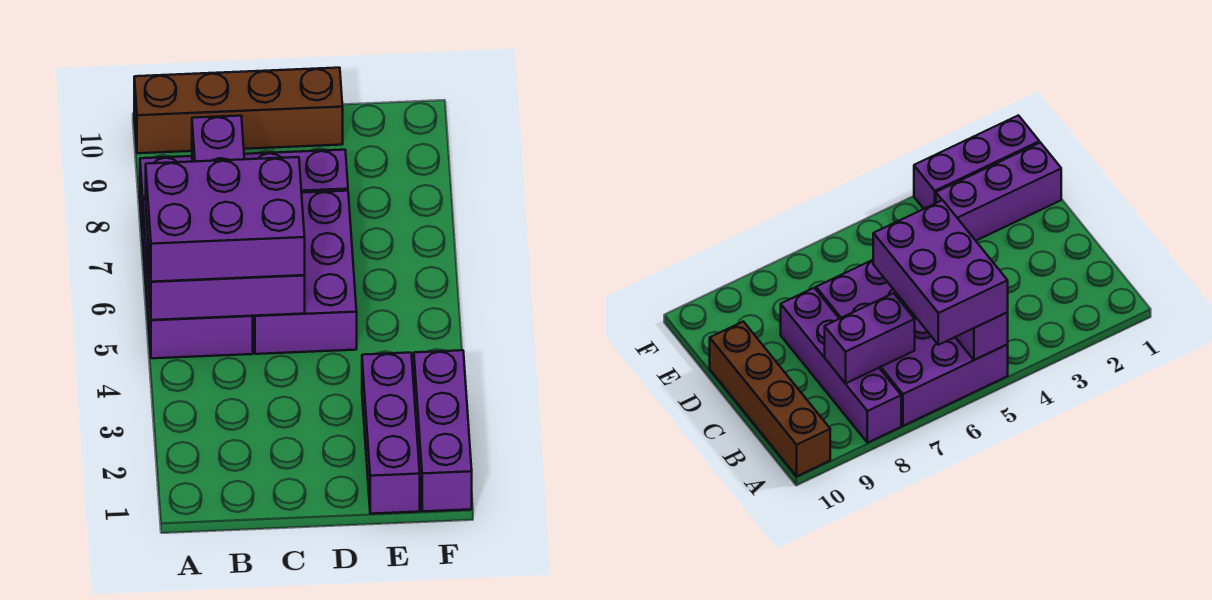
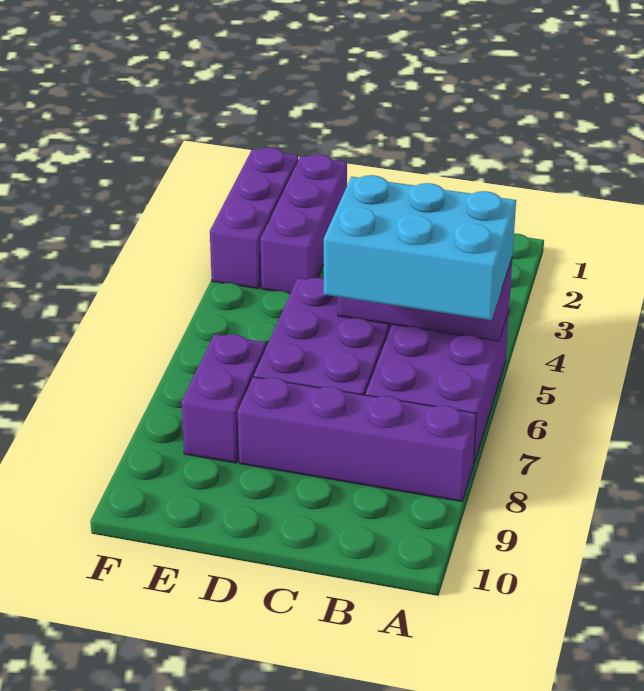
purple 2x3 brick [146,157,305,282] -> cyan 2x3 brick [324,175,516,320]
brown 1x4 brick [134,68,343,153] -> none
purple 1x2 brick [192,116,244,162] -> purple 1x2 brick moved to [181,334,266,463]

